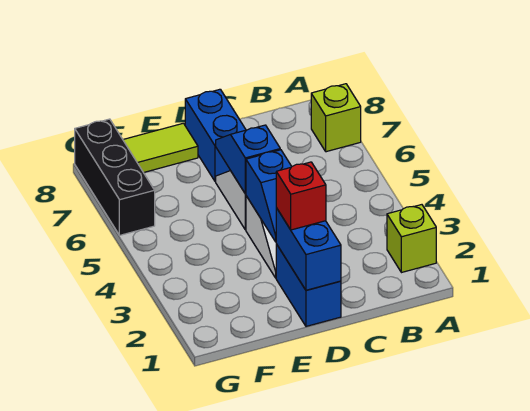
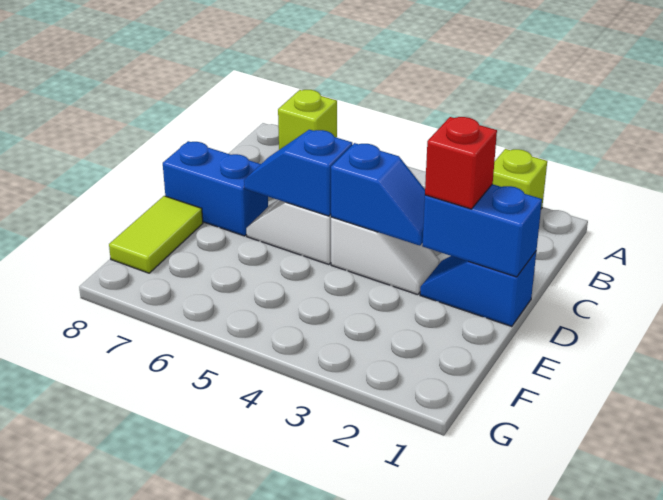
blue 1x2 brick [276,244,341,326] -> blue 1x2 slope [420,252,536,327]
black 1x3 brick [75,119,155,235] -> none

